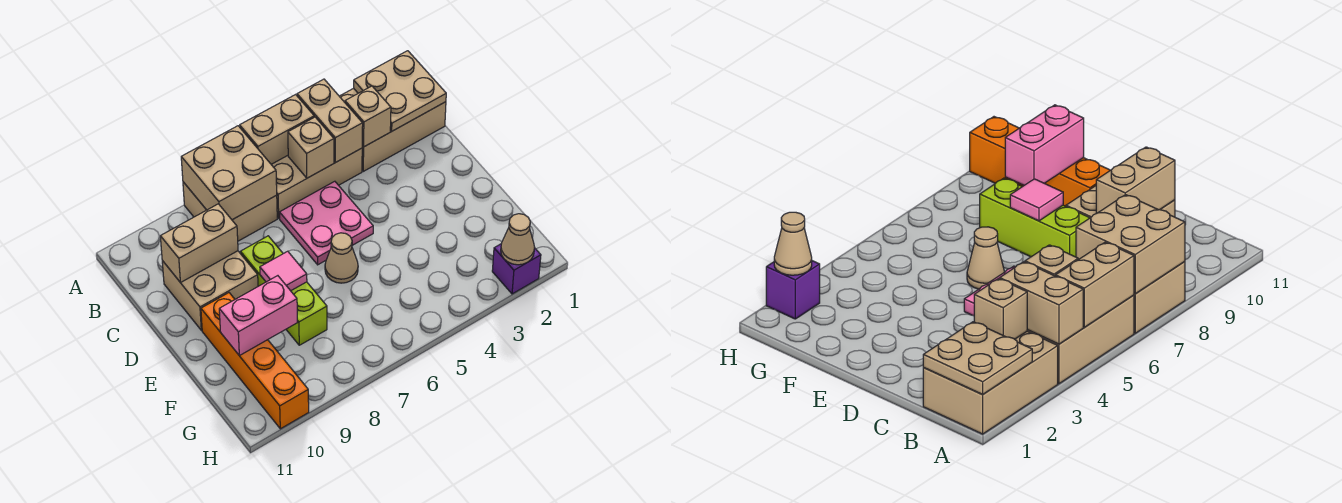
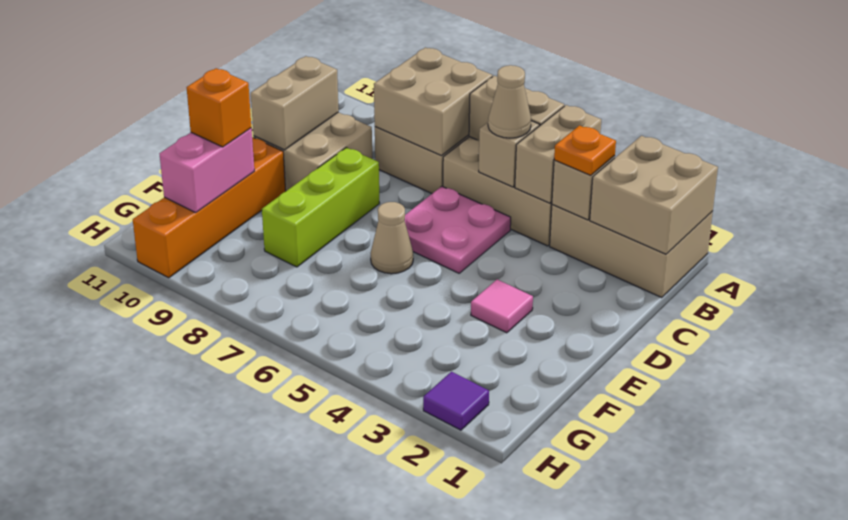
tan 2x2 plate [354,51,446,131] -> tan 2x2 brick [590,136,718,254]
none -> orange 1x1 plate [554,126,616,175]
tan 1x2 brick [160,204,238,283] -> tan 1x2 brick turned to [251,56,339,150]
pink 1x1 tile [260,251,307,291] -> pink 1x1 tile moved to [471,279,533,333]
pink 1x2 brick [219,276,298,356] -> pink 1x2 brick turned to [160,128,254,212]
none -> orange 1x1 brick [187,68,251,147]
purple 1x1 brick [492,244,541,294] -> purple 1x1 tile [423,372,489,430]
tan 1x1 cone [501,214,535,265] -> tan 1x1 cone moved to [488,65,531,138]

